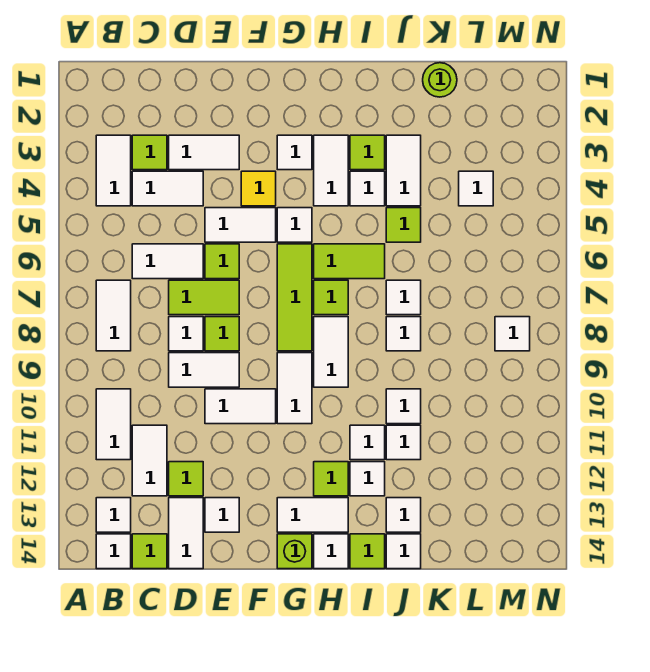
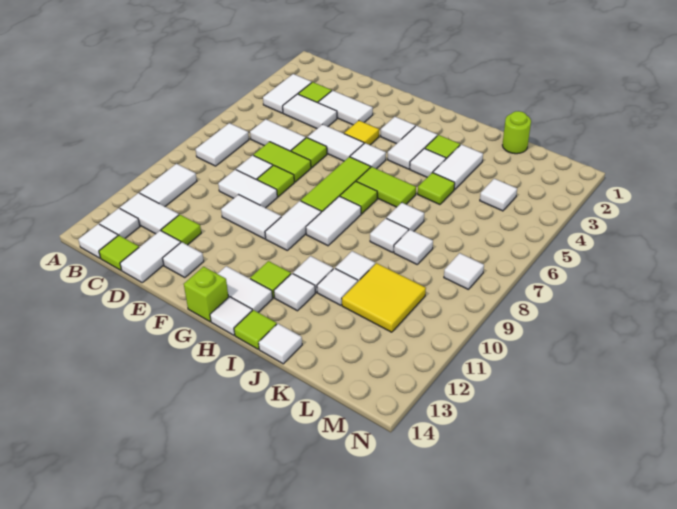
white 1x2 tile [132,425,167,496] -> white 1x2 tile turned to [120,193,179,234]
white 1x1 tile [386,498,421,532] -> white 1x1 tile moved to [394,230,433,264]
none -> yellow 2x2 tile [342,263,426,332]

